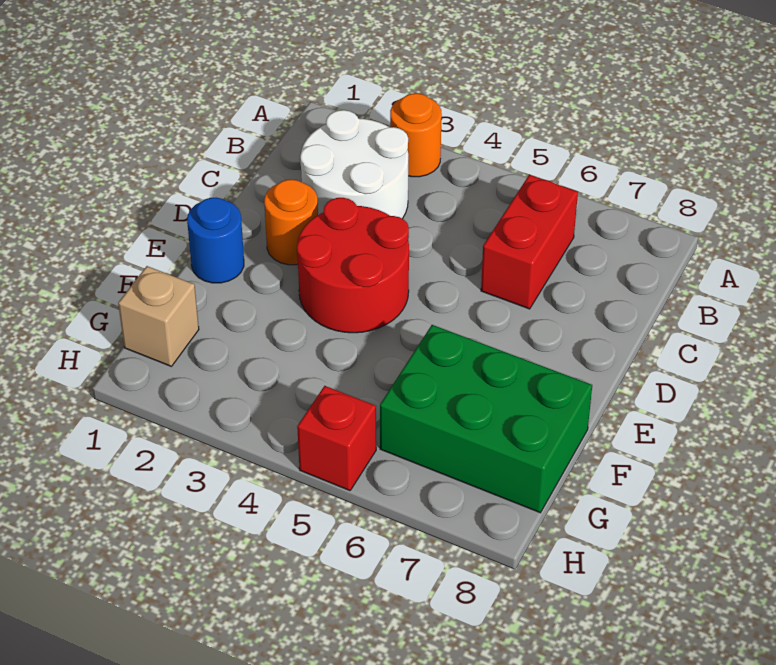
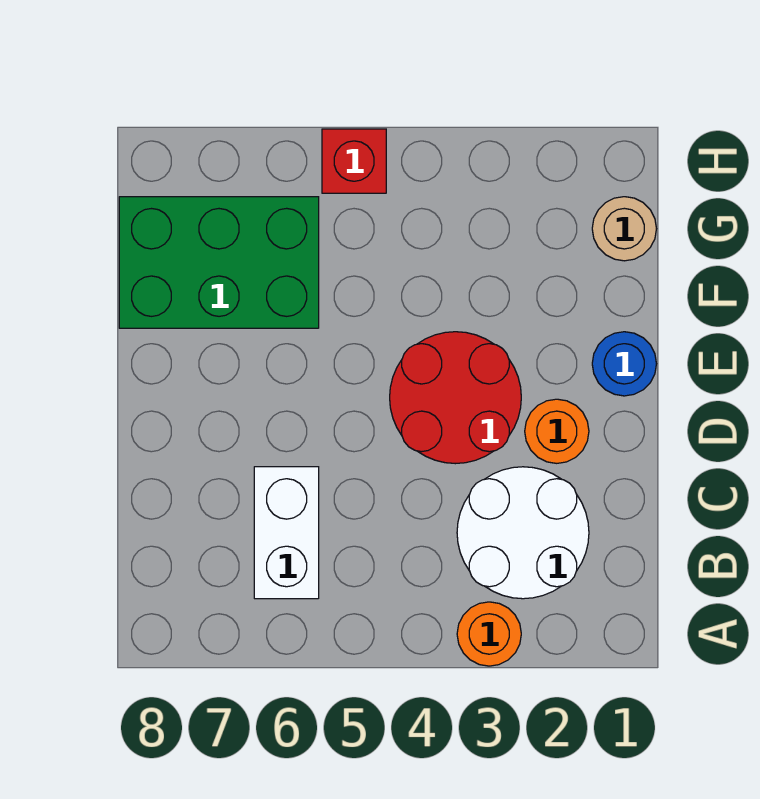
red 1x2 brick [481,175,578,309] -> white 1x2 brick [254,467,319,599]
tan 1x1 brick [118,266,199,366] -> tan 1x1 round brick [592,197,656,261]

